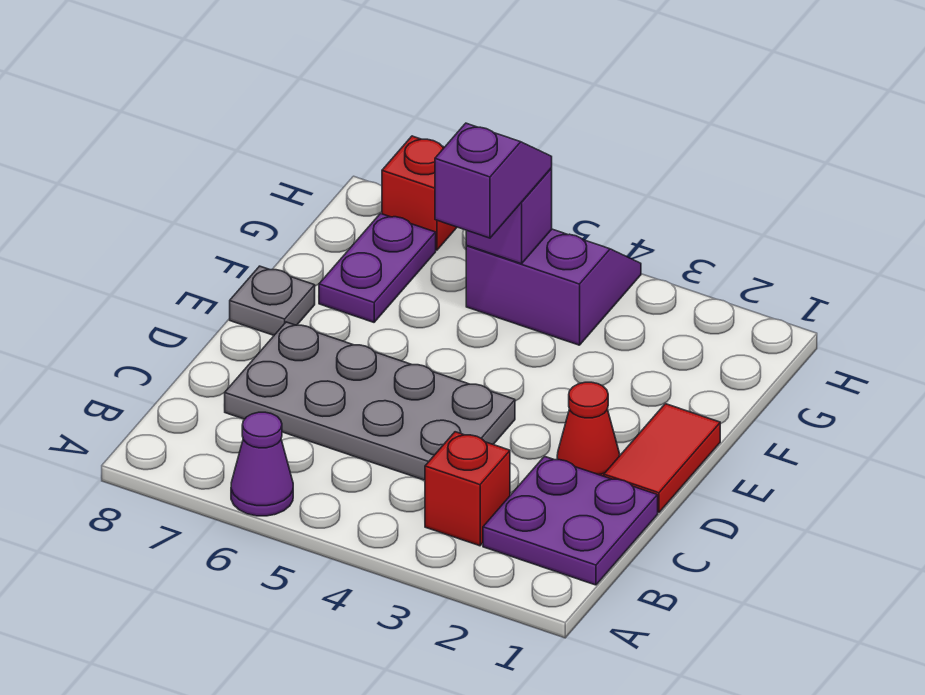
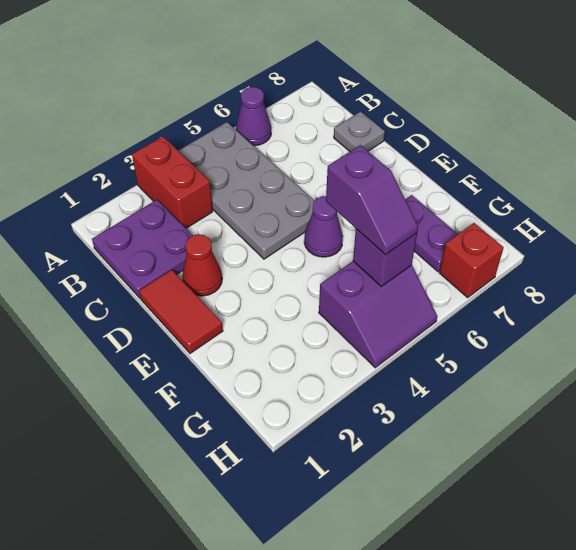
red 1x1 brick [425,432,510,546] -> red 1x2 brick [132,136,213,228]
grey 2x4 plate [225,322,515,480] -> grey 2x4 plate turned to [178,122,314,259]
none -> purple 1x1 cone [304,196,343,257]
grey 1x1 plate [230,266,315,335] -> grey 1x1 plate moved to [334,111,385,151]

